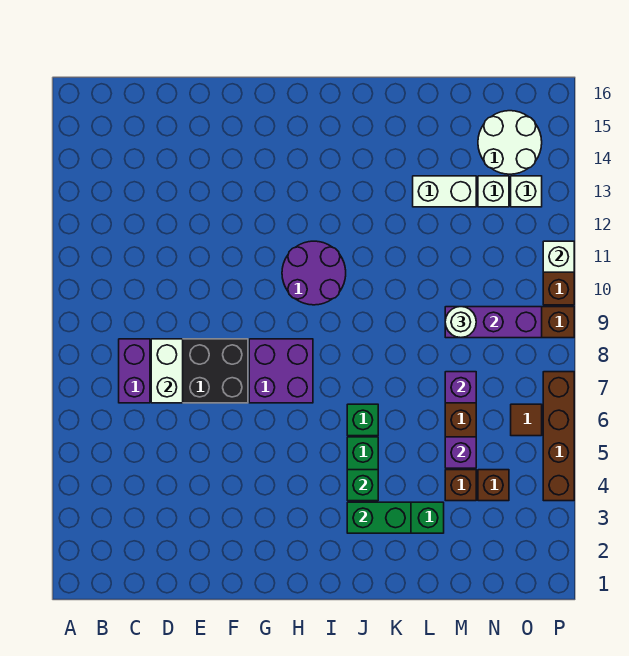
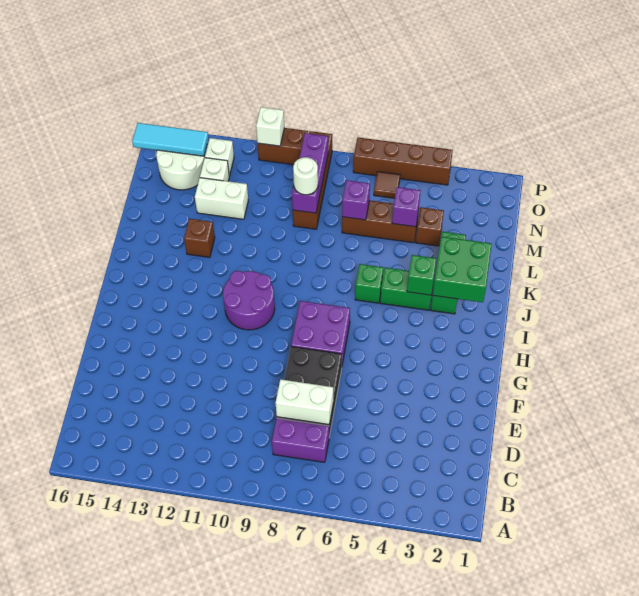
green 1x2 brick [347,502,411,533] -> green 2x2 brick [433,237,492,302]
white 1x2 brick [413,176,476,207] -> white 1x2 brick turned to [195,178,248,219]
brown 1x1 brick [478,470,509,501] -> brown 1x1 brick moved to [184,219,215,257]
none -> cyan 1x3 tile [132,123,208,156]

